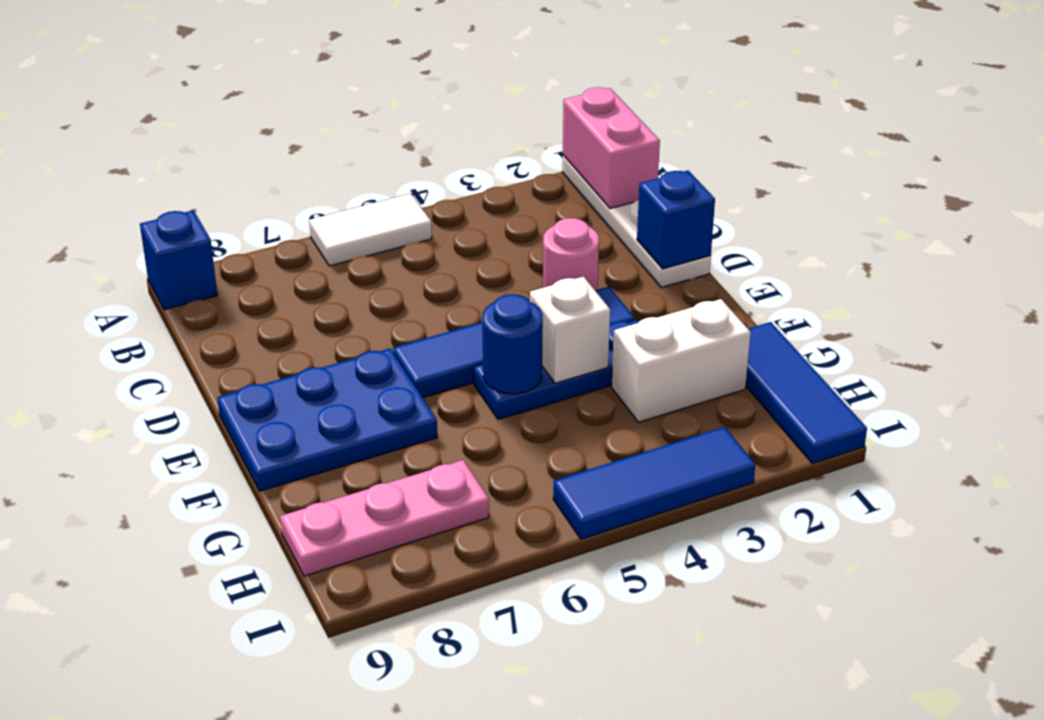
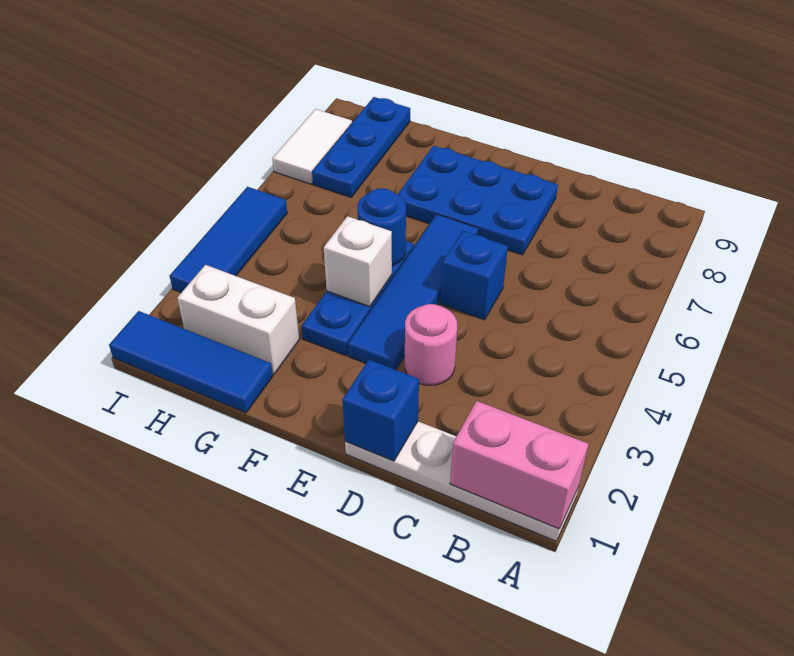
white 1x2 tile [309,194,432,266] -> white 1x2 tile moved to [272,109,352,184]
blue 1x1 brick [140,210,217,310] -> blue 1x1 brick moved to [440,231,508,320]
blue 2x3 plate [217,348,437,491] -> blue 2x3 plate turned to [398,146,558,255]
white 1x2 brick [611,299,751,422] -> white 1x2 brick turned to [177,265,299,374]
pink 1x3 plate [280,460,489,576] -> blue 1x3 plate [312,97,410,197]

